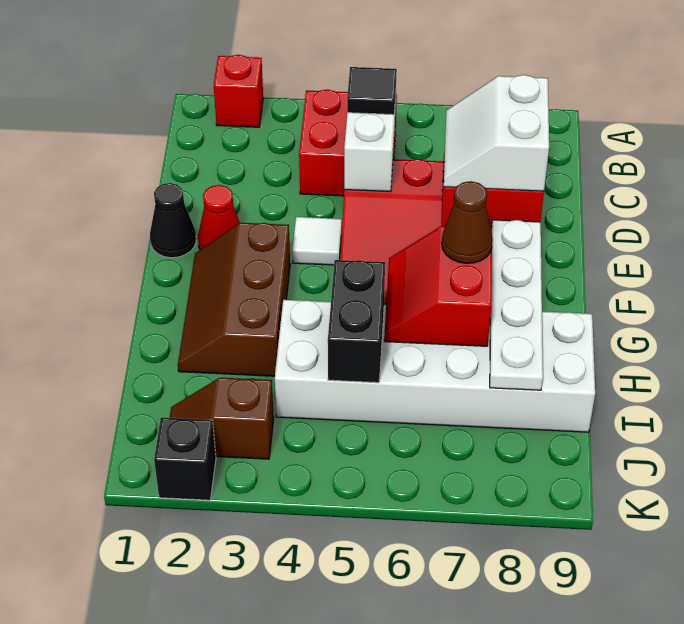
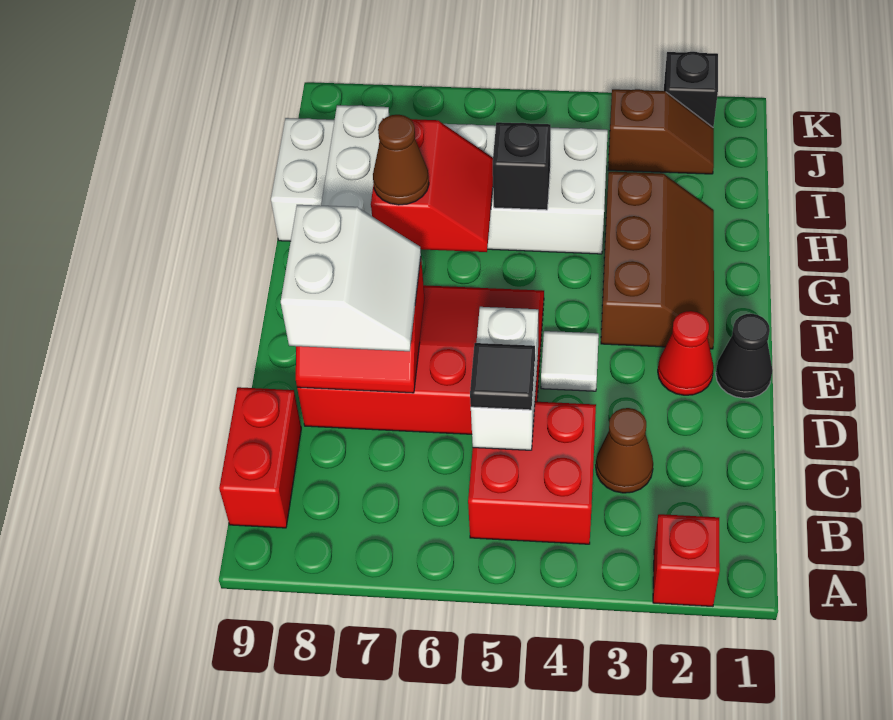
none -> red 1x2 brick [219,387,301,528]
none -> brown 1x1 cone [596,408,653,493]
black 1x2 brick [328,260,385,383] -> black 1x1 brick [493,122,551,210]

